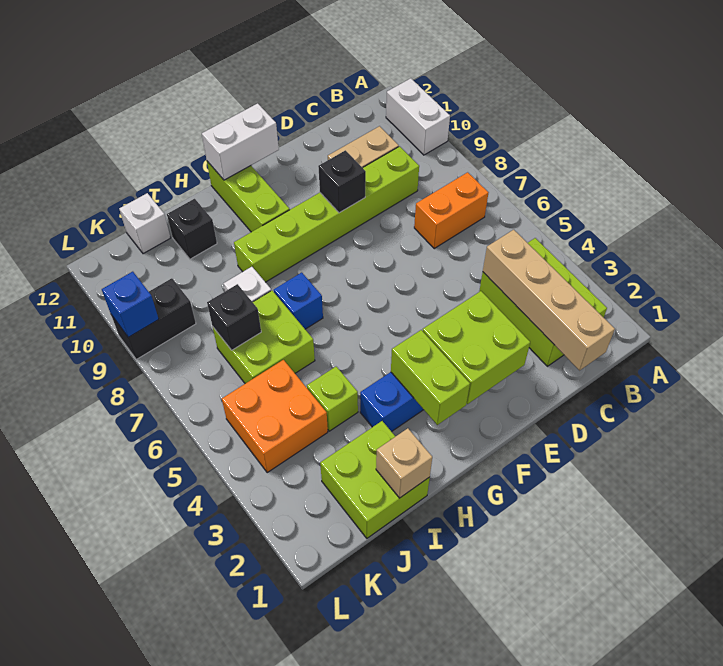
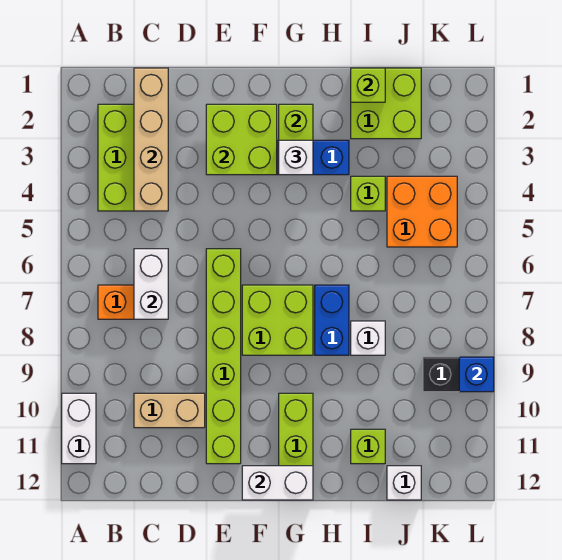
none -> white 1x2 brick [134,249,168,319]
lime 1x6 brick [234,146,419,282] -> lime 1x6 brick turned to [206,249,241,464]
black 1x1 brick [318,150,366,213] -> none
none -> white 1x1 brick [279,140,313,175]
blue 1x1 brick [274,273,323,329] -> blue 1x2 brick [315,285,349,355]
tan 1x1 brick [376,428,432,498] -> lime 1x1 brick [351,68,385,102]
lime 2x2 brick [213,291,315,384] -> lime 2x2 brick moved to [242,285,313,355]
black 1x1 brick [167,199,217,259] -> lime 1x1 brick [351,429,385,464]
black 1x1 brick [207,284,261,350] -> none

